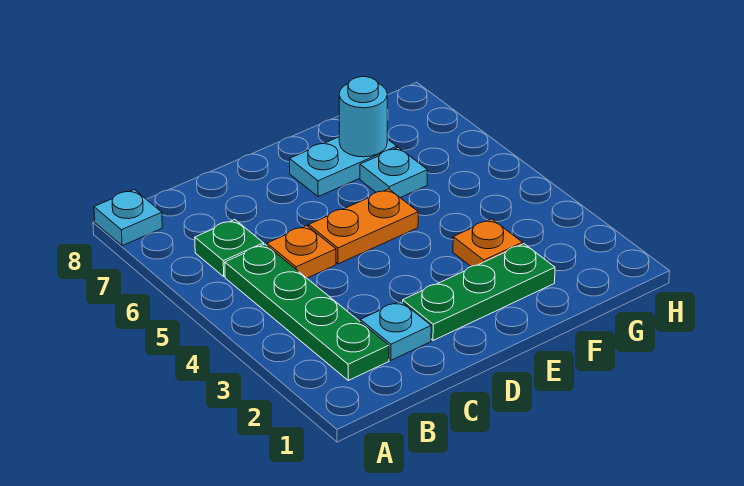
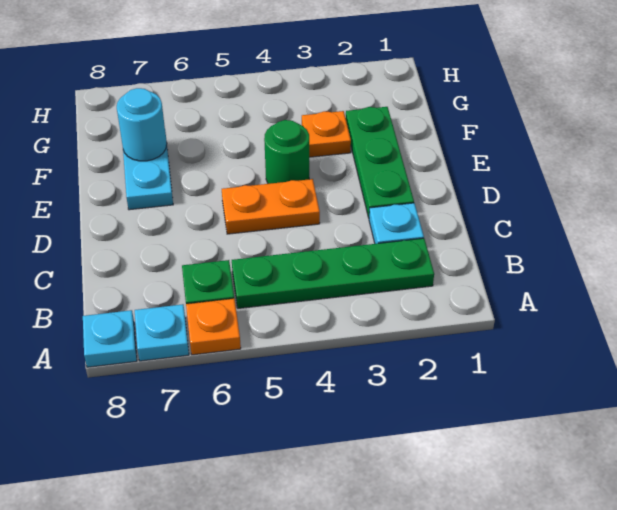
orange 1x1 plate [267,226,336,278] -> orange 1x1 plate moved to [186,299,241,355]
orange 1x2 plate [309,189,418,264] -> orange 1x2 plate turned to [222,179,320,234]
none -> green 1x1 round brick [264,120,309,184]
cyan 1x1 plate [360,147,428,198] -> cyan 1x1 plate moved to [135,304,189,361]

